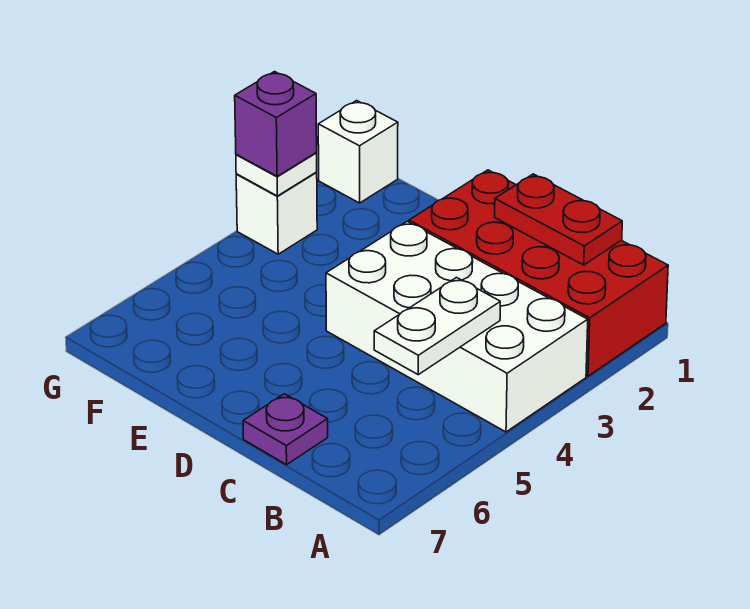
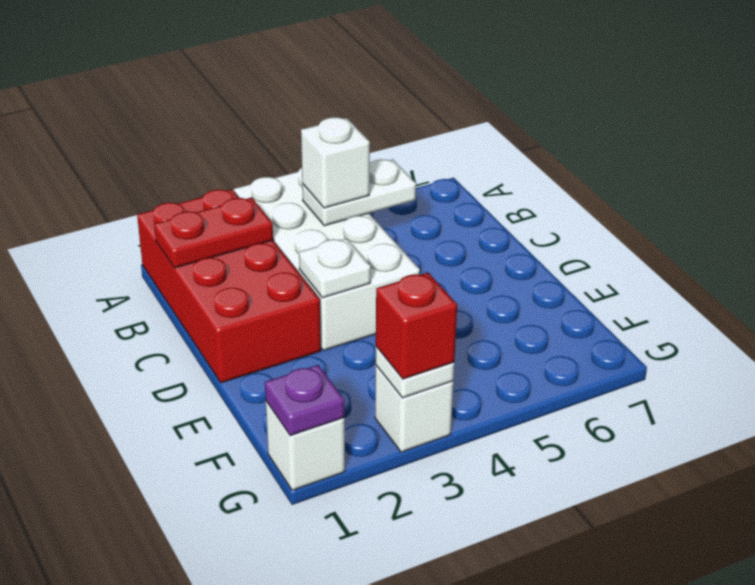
red 1x2 plate [495,174,622,265] -> red 1x2 plate turned to [154,197,273,268]
none -> white 1x1 brick [301,117,370,208]
purple 1x1 plate [243,394,328,465] -> purple 1x1 plate moved to [265,365,344,436]
none -> white 1x1 plate [299,238,371,298]
purple 1x1 brick [235,72,317,176] -> red 1x1 brick [376,273,457,379]

